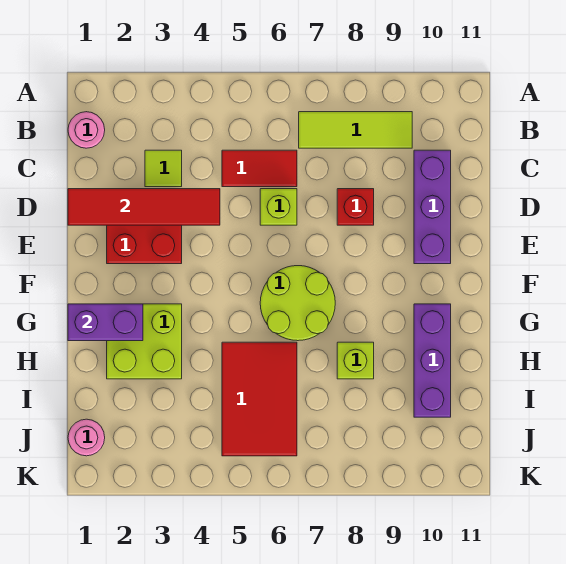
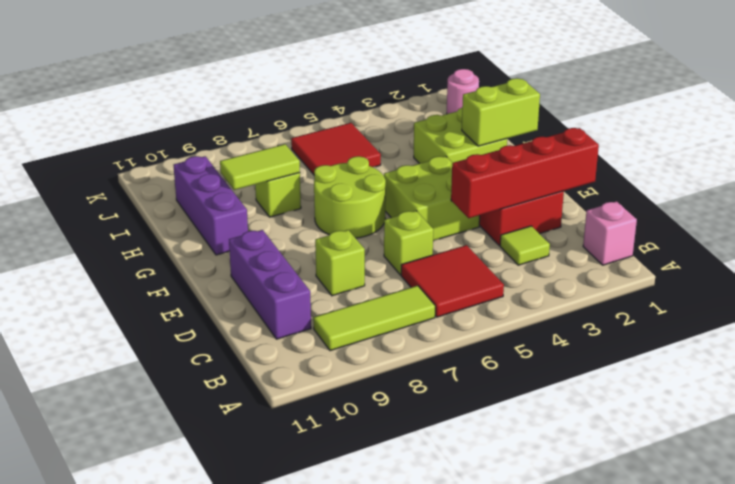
pink 1x1 round brick [68,112,105,148] -> pink 1x1 brick [583,201,637,265]
red 1x2 tile [222,150,297,187] -> red 2x2 tile [401,245,504,317]
red 1x4 tile [68,189,220,225] -> red 1x4 brick [451,128,599,218]
red 1x1 brick [337,189,374,225] -> lime 1x1 brick [315,230,365,296]
none -> lime 2x2 brick [383,156,480,241]
purple 1x2 brick [68,304,143,341] -> lime 1x2 brick [462,78,540,146]
red 2x3 tile [222,342,297,456] -> red 2x2 tile [291,123,381,175]
none -> lime 1x2 tile [220,144,300,190]

